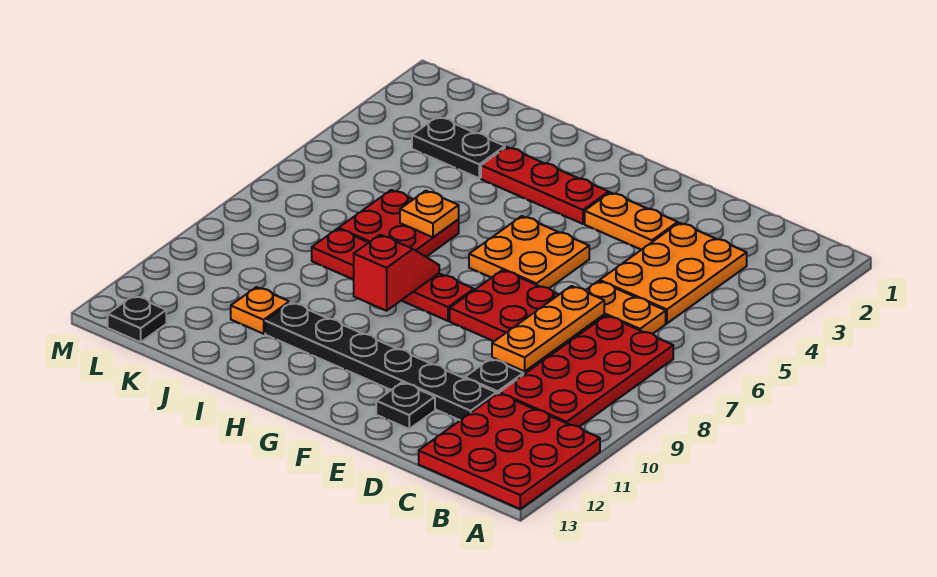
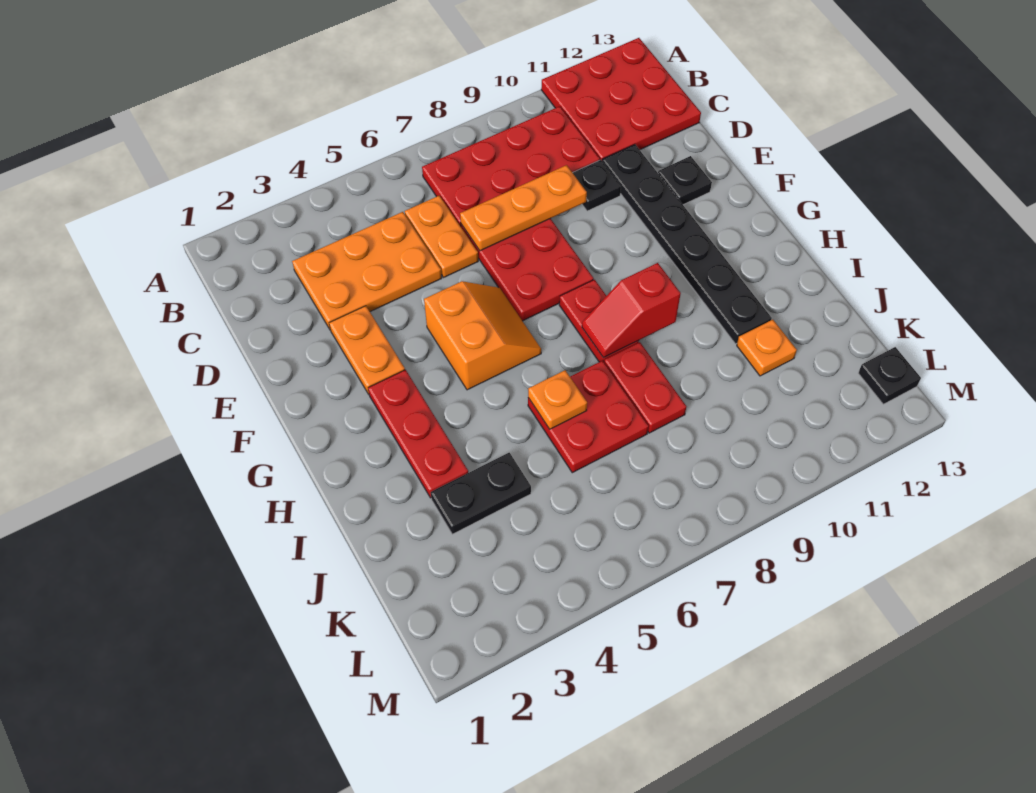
orange 2x2 plate [469,216,589,288] -> orange 2x2 slope [424,281,541,390]
black 1x2 plate [412,116,505,178] -> black 1x2 plate turned to [431,453,531,534]

